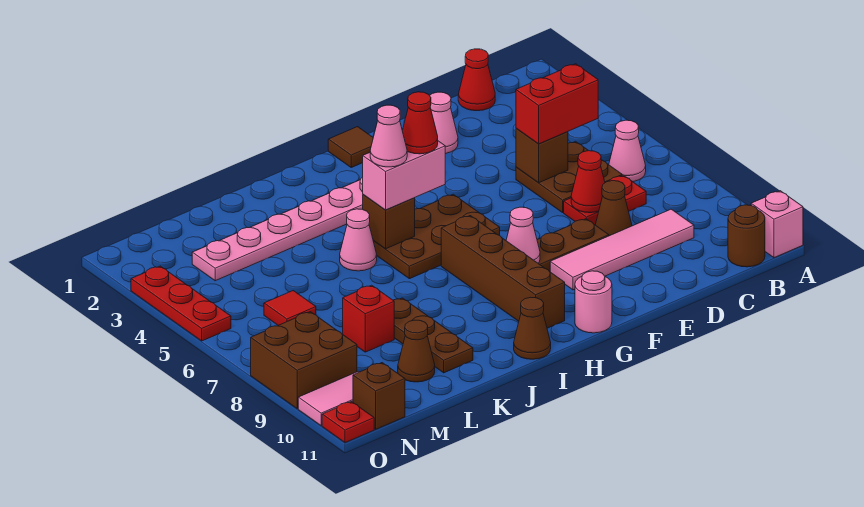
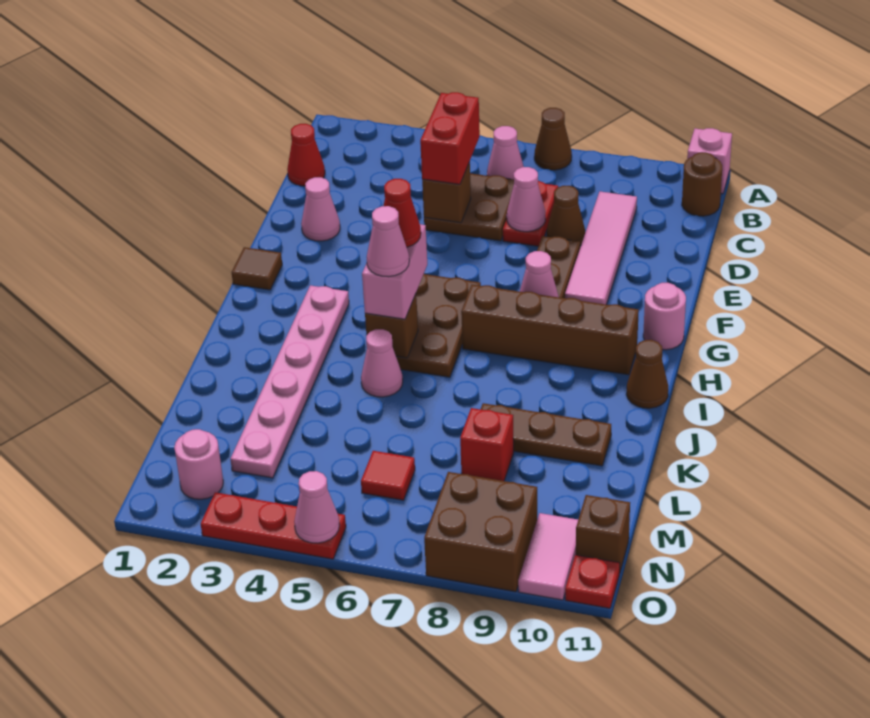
red 1x1 cone [571,151,605,213] -> pink 1x1 cone [507,167,545,232]
brown 1x1 cone [398,320,435,382] -> brown 1x1 cone moved to [534,108,572,170]
none -> pink 1x1 round brick [174,429,223,499]
none -> pink 1x1 cone [294,471,339,543]

